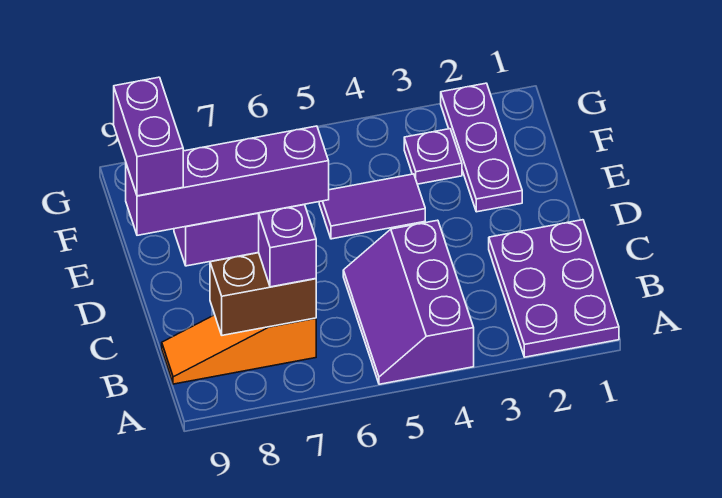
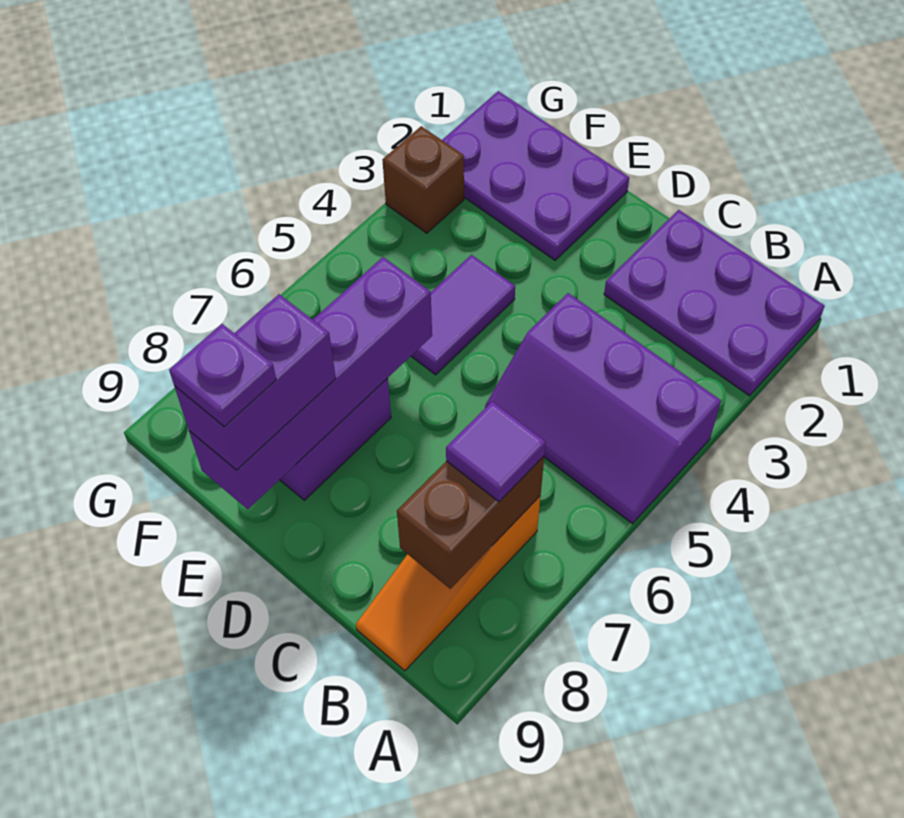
purple 1x1 brick [259,205,316,287] -> purple 1x1 tile [446,402,546,502]
purple 1x3 plate [441,83,522,212] -> purple 2x3 plate [442,91,629,260]
purple 1x2 brick [114,77,183,196] -> purple 1x2 brick turned to [174,294,336,470]
purple 1x1 plate [404,129,462,184] -> purple 1x1 plate moved to [169,324,276,427]
none -> brown 1x1 brick [383,126,464,233]

